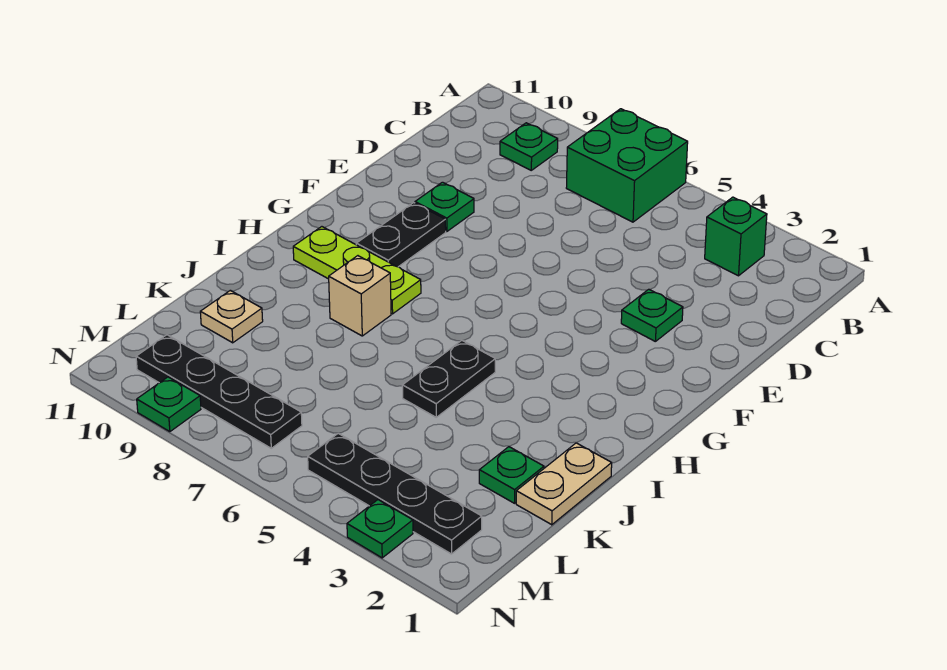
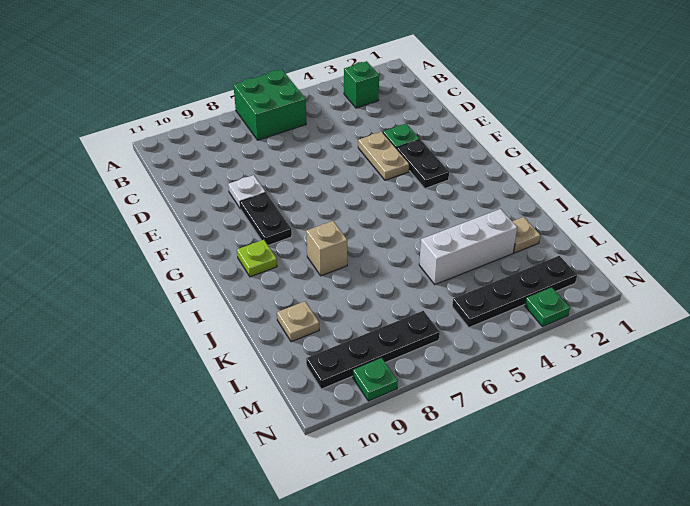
green 1x1 plate [500,123,558,170] -> none
green 1x1 plate [415,182,474,232] -> white 1x1 plate [228,175,266,209]
lime 1x3 plate [293,227,421,314] -> lime 1x1 plate [237,240,277,277]
black 1x2 plate [402,340,495,417] -> black 1x2 plate moved to [397,139,449,189]
tan 1x2 plate [516,443,612,525] -> tan 1x2 plate moved to [358,132,409,180]
green 1x1 plate [479,447,544,503] -> tan 1x1 plate [512,217,540,253]
none -> white 1x3 brick [419,209,517,284]

